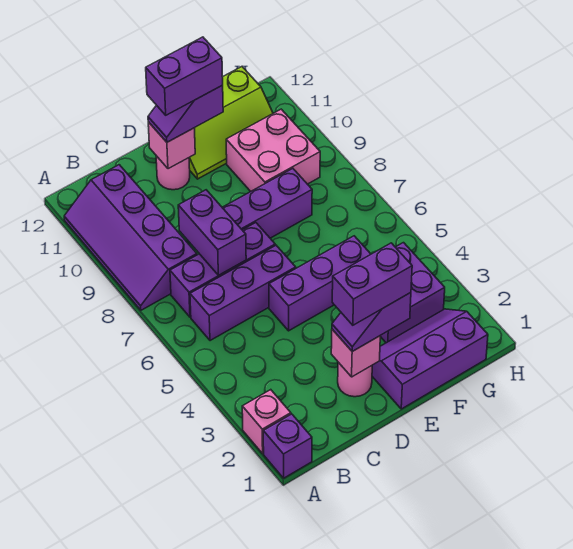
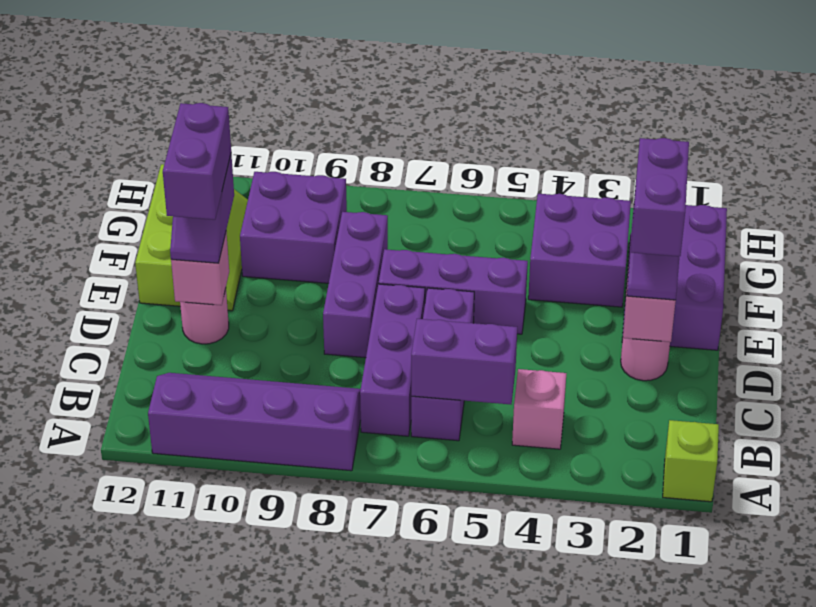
purple 1x1 brick [263,414,312,478] -> lime 1x1 brick [663,420,719,502]
pink 1x1 brick [242,390,291,453] -> pink 1x1 brick moved to [512,369,566,449]
purple 2x4 slope [64,165,197,310] -> purple 2x4 slope turned to [148,373,361,471]
purple 1x2 brick [178,190,246,276] -> purple 1x2 brick moved to [411,319,517,404]
purple 1x3 brick [269,236,371,331] -> purple 1x3 brick turned to [379,249,528,334]
pink 2x2 brick [226,109,320,191] -> purple 2x2 brick [240,172,347,283]

